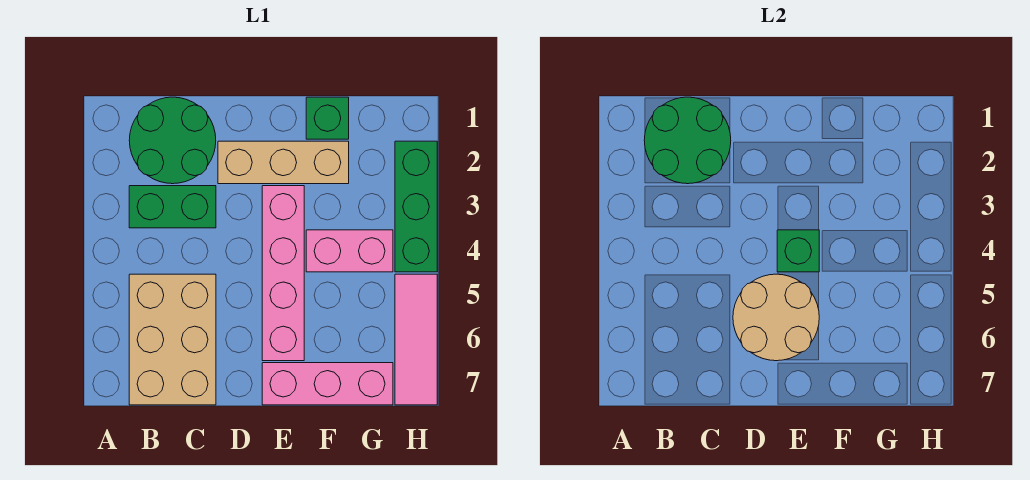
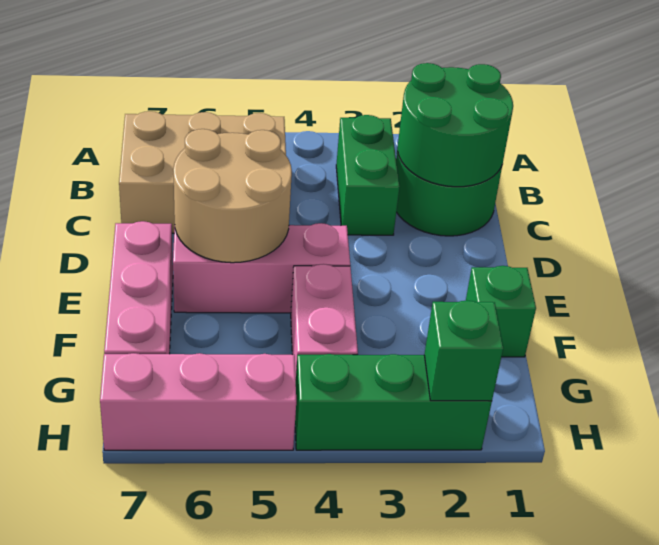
tan 1x3 brick [218,141,349,184] -> none
pink 1x4 brick [262,186,304,361] -> pink 1x3 brick [173,223,350,313]
green 1x1 brick [777,230,819,272] -> green 1x1 brick moved to [424,301,503,401]
pink 1x3 tile [395,274,437,405] -> pink 1x3 brick [100,353,296,450]

